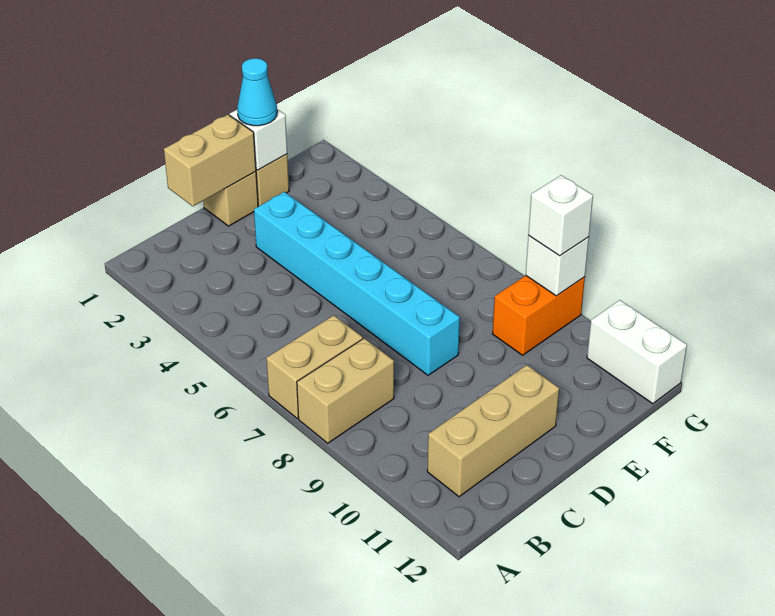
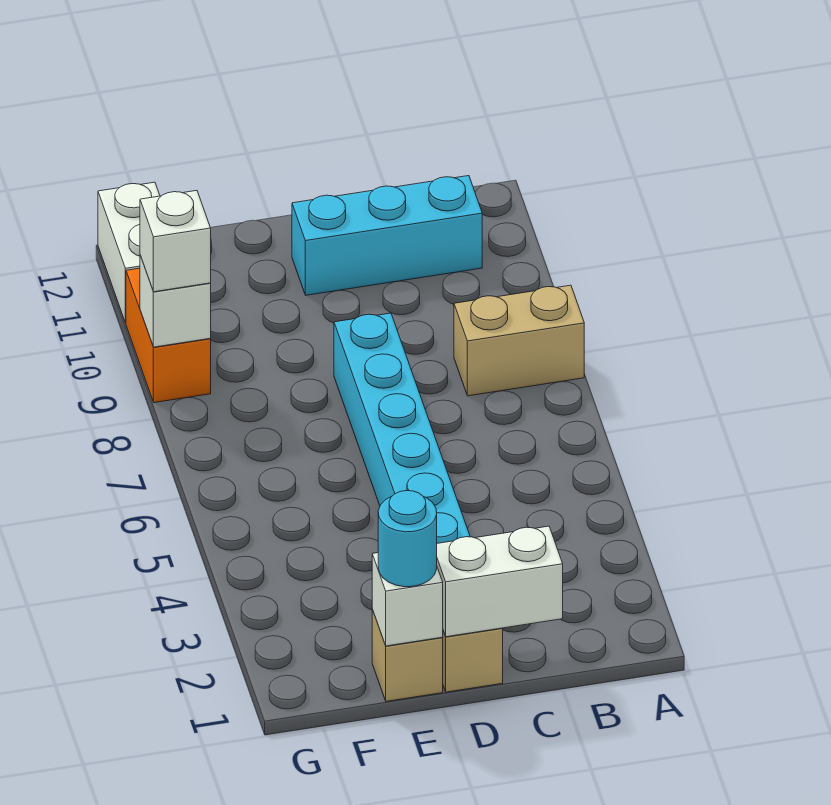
tan 1x2 brick [266,315,363,418] -> none
tan 1x3 brick [427,365,559,497] -> cyan 1x3 brick [292,176,482,295]
tan 1x2 brick [164,115,256,206] -> white 1x2 brick [437,526,563,637]
cyan 1x1 cone [237,58,277,126] -> cyan 1x1 round brick [378,491,437,587]
orange 1x2 brick [493,276,585,355] -> orange 1x2 brick turned to [126,268,211,403]

